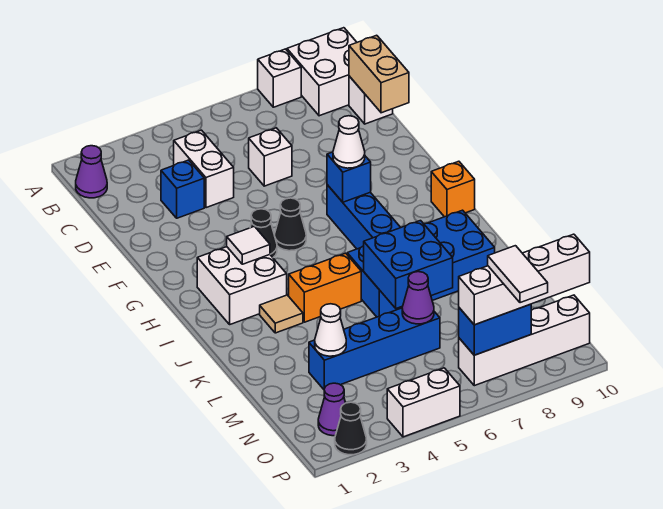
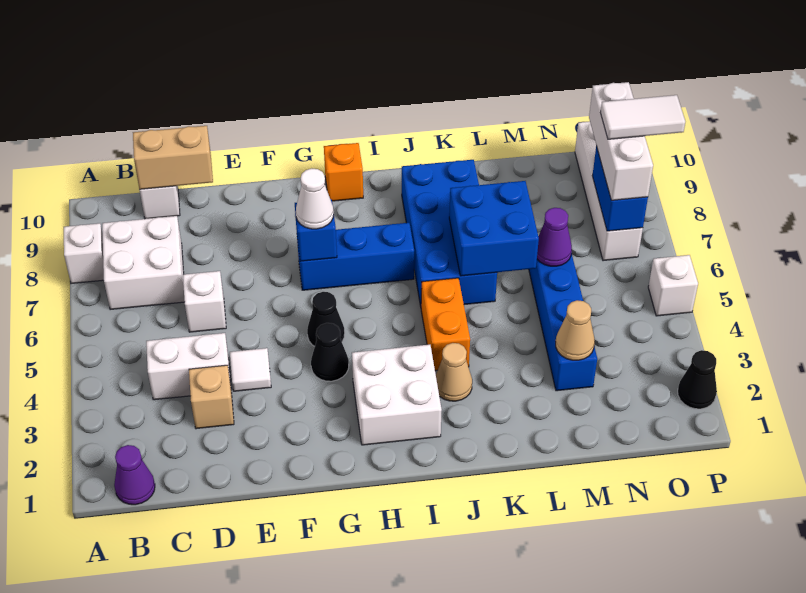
white 2x2 brick [287,28,357,116] -> white 2x2 brick moved to [102,216,185,310]
blue 1x1 brick [161,160,204,218] -> tan 1x1 brick [189,365,234,429]
white 1x1 tile [227,226,270,264] -> white 1x1 tile moved to [230,348,271,391]
tan 1x1 tile [260,295,303,333] -> tan 1x1 cone [436,343,472,401]
white 1x1 cone [315,304,346,356] -> tan 1x1 cone [556,300,595,360]
purple 1x1 cone [318,383,345,436] -> none
white 1x4 brick [459,234,590,325] -> white 1x3 brick [589,82,653,200]
white 1x2 brick [387,368,460,437] -> white 1x1 brick [648,255,698,316]

